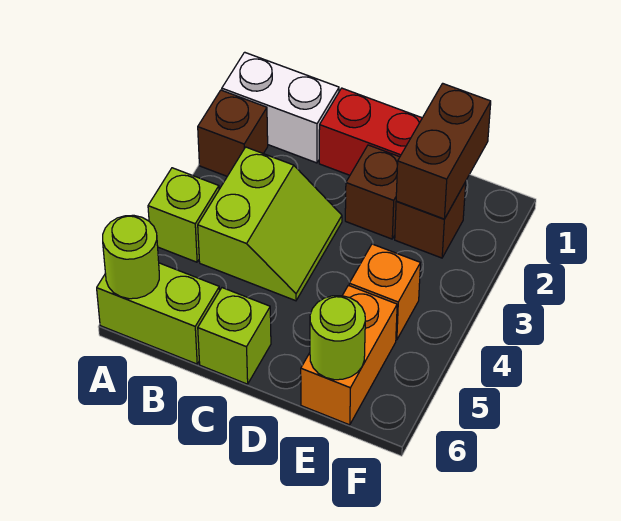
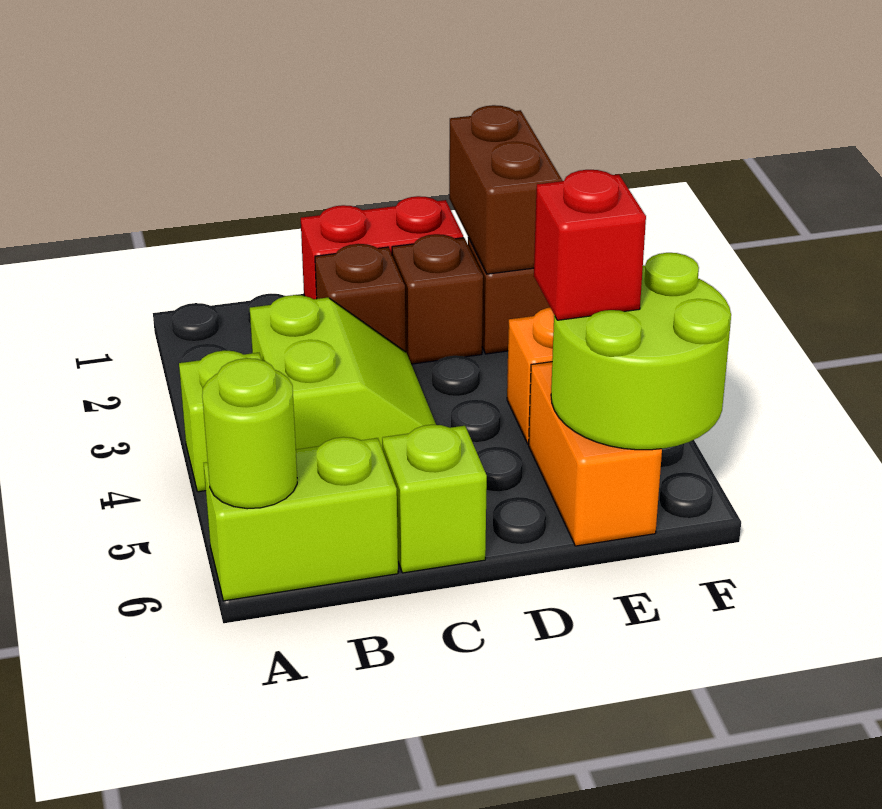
white 1x2 brick [222,52,339,163] -> none
brown 1x1 brick [198,90,268,176] -> brown 1x1 brick moved to [315,244,406,352]
none -> red 1x1 brick [534,170,646,320]
lime 1x1 round brick [310,296,365,380] -> lime 2x2 round brick [551,253,731,450]

